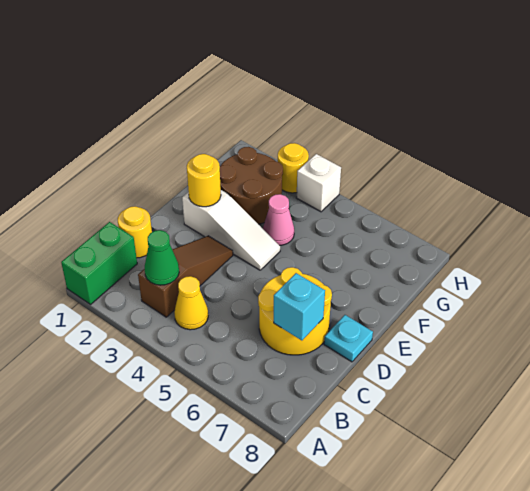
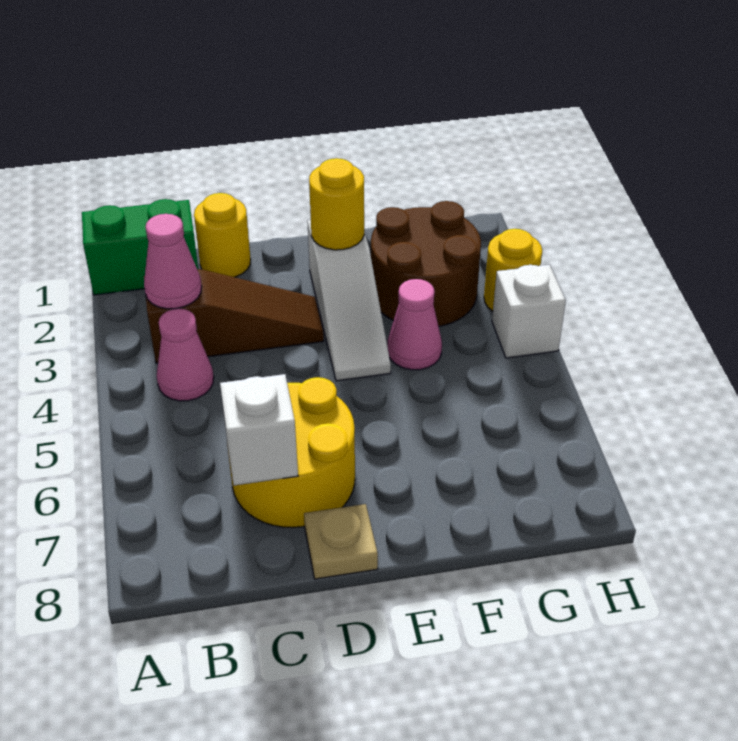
green 1x1 cone [145,230,179,285] -> pink 1x1 cone [144,214,202,309]
yellow 1x1 cone [174,276,208,330] -> pink 1x1 cone [157,308,214,401]
cyan 1x1 brick [274,273,325,340] -> white 1x1 brick [220,374,298,485]
cyan 1x1 plate [324,315,373,362] -> tan 1x1 plate [304,504,378,579]

